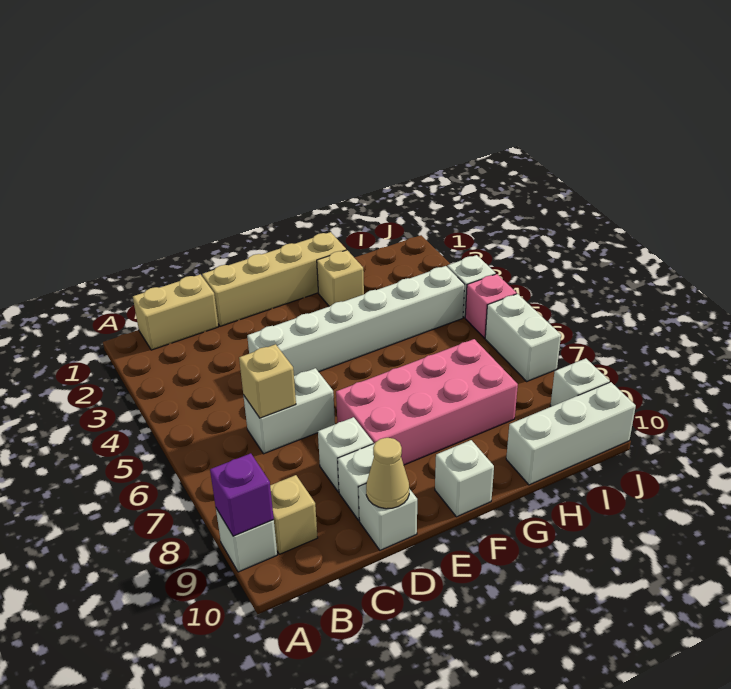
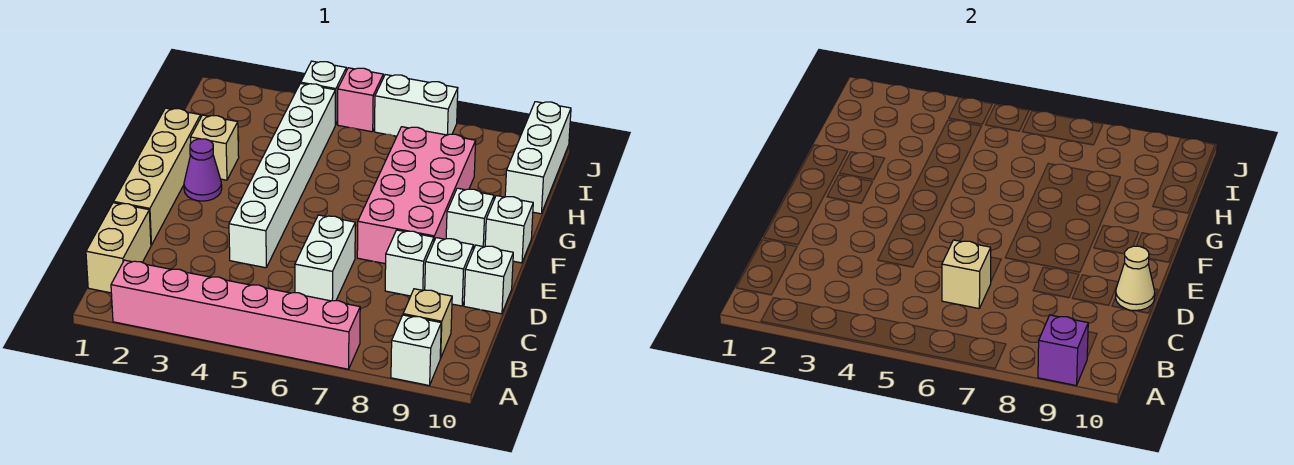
none -> pink 1x6 brick [111,260,360,369]
none -> purple 1x1 cone [184,139,222,201]
white 1x1 brick [550,358,610,407] -> white 1x1 brick moved to [446,188,494,250]

